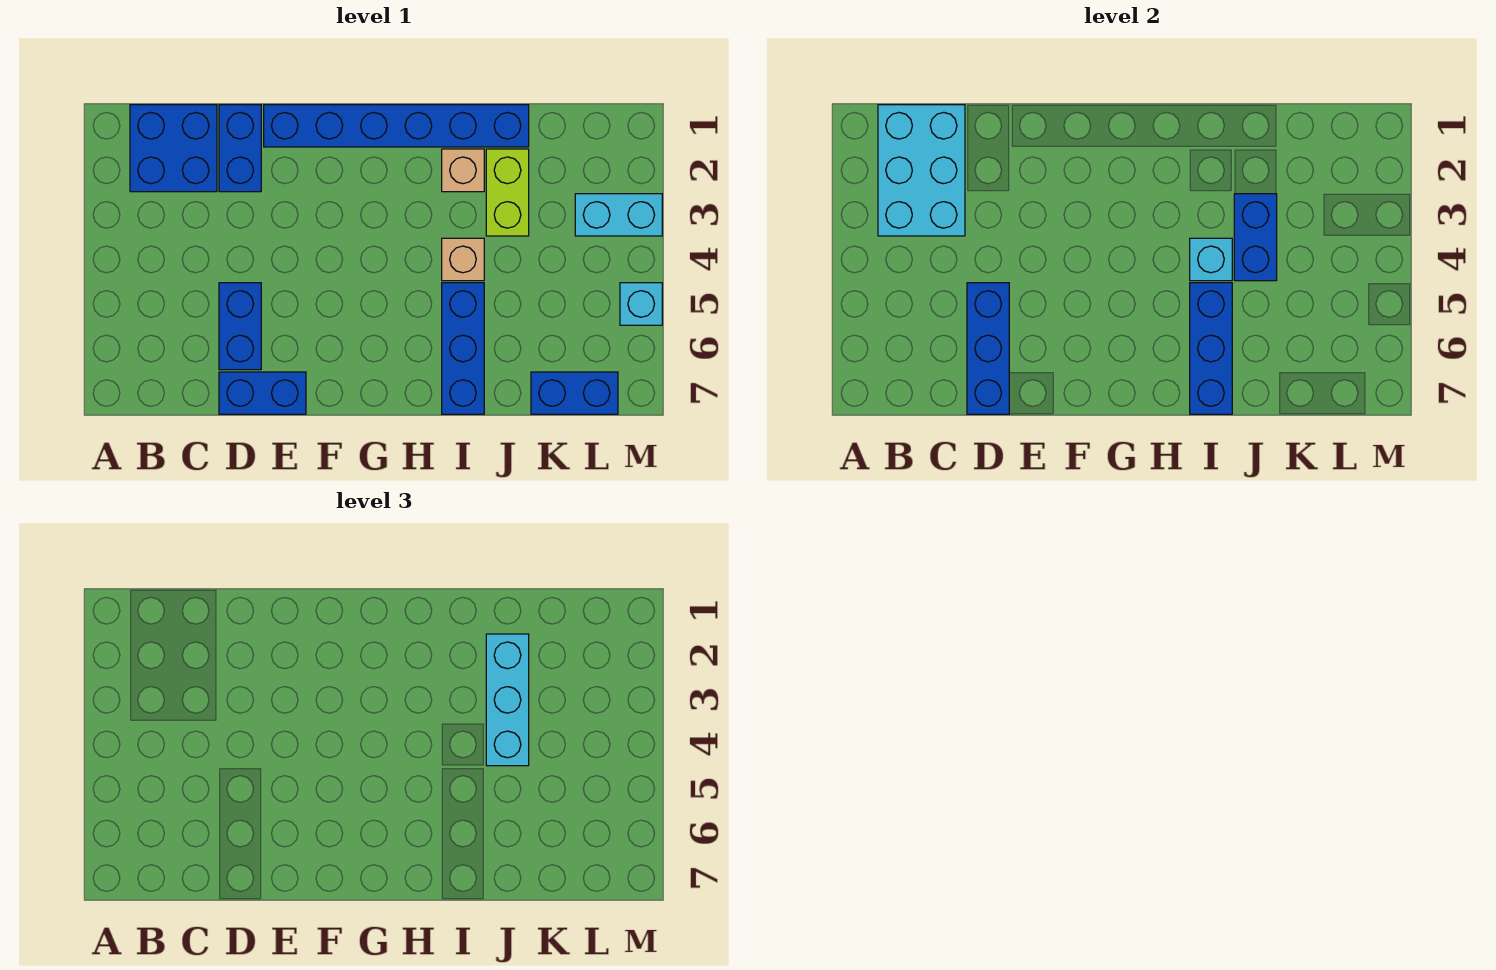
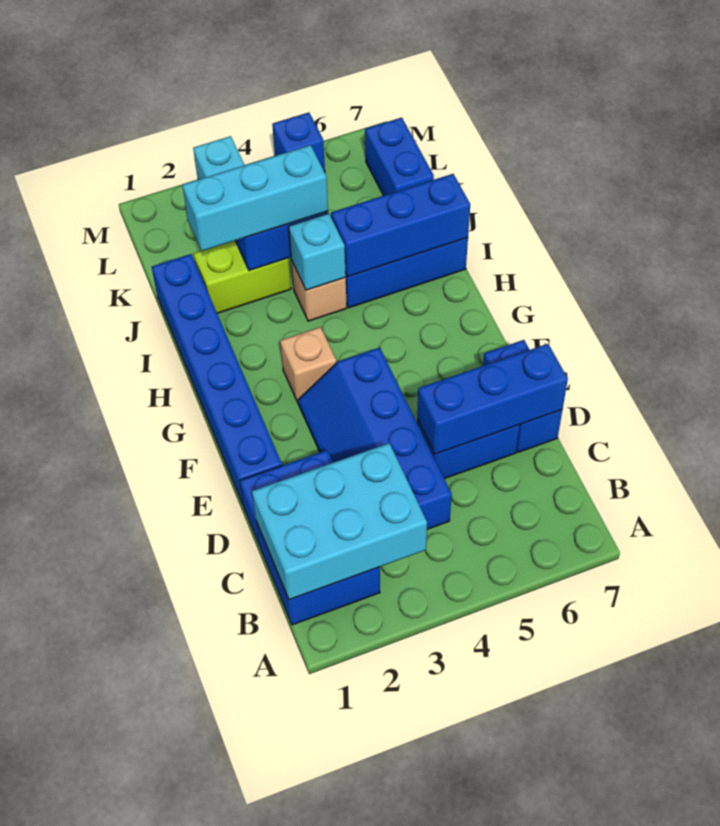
none -> blue 2x4 slope [298,348,452,529]
tan 1x1 brick [442,149,484,192] -> tan 1x1 brick moved to [280,327,336,402]
cyan 1x1 brick [620,283,662,325] -> blue 1x1 brick [272,112,325,172]

